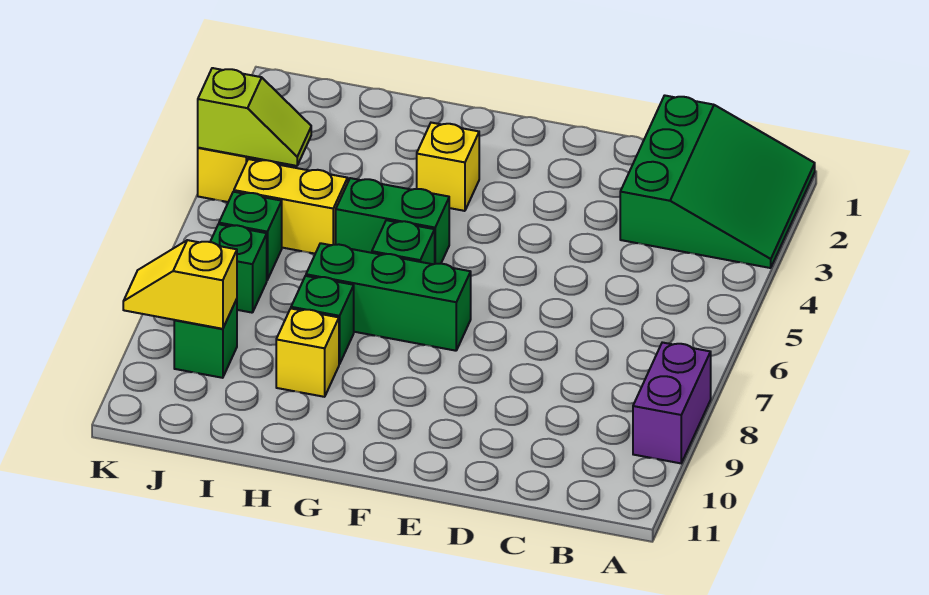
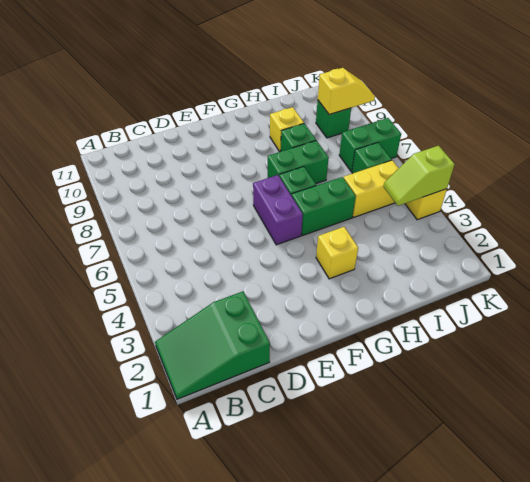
green 3x3 slope [620,95,815,268] -> green 2x3 slope [155,291,270,399]
purple 1x2 brick [633,342,711,463] -> purple 1x2 brick moved to [253,175,303,245]
green 1x3 brick [306,243,471,351] -> green 1x2 brick [268,140,329,184]
green 1x1 brick [210,224,267,313] -> green 1x2 brick [339,118,401,172]

